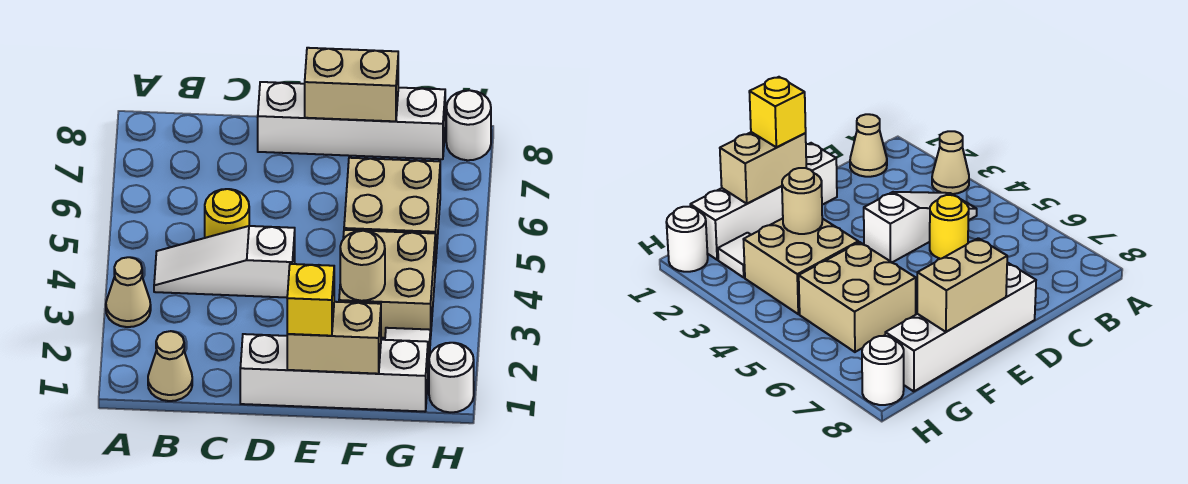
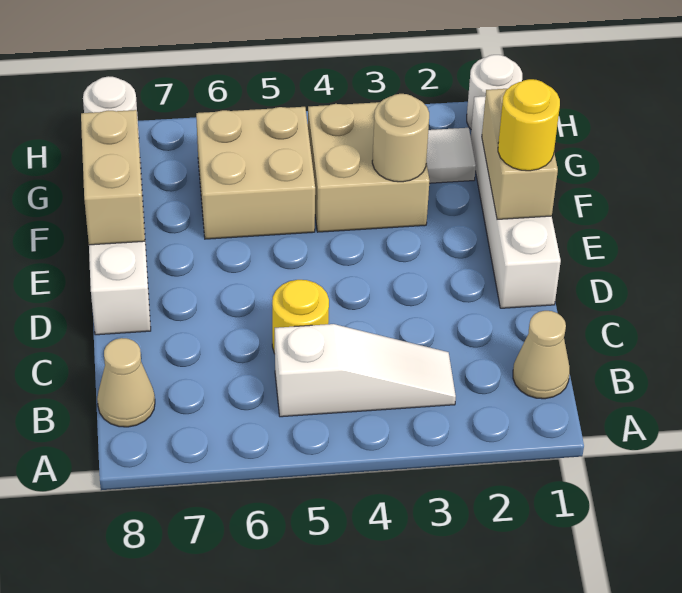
tan 1x1 cone [106,257,151,327] -> tan 1x1 cone moved to [97,338,155,427]
white 1x3 slope [154,226,295,298] -> white 1x3 slope turned to [275,324,456,417]
yellow 1x1 brick [287,264,334,336] -> yellow 1x1 round brick [498,79,560,171]

